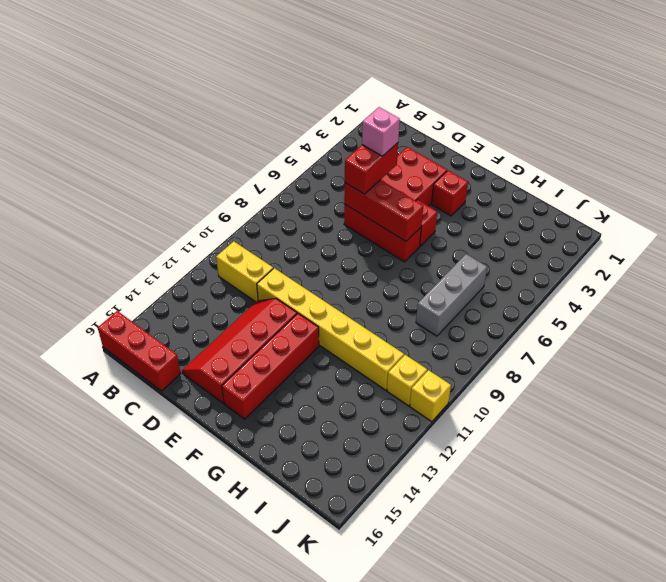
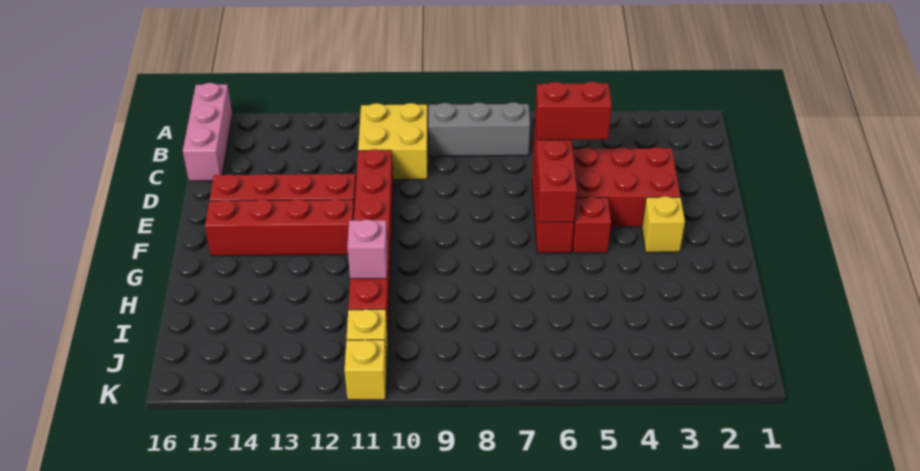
red 1x3 brick [98,311,181,391] -> pink 1x3 brick [183,83,232,181]
yellow 1x2 brick [216,241,273,302] -> yellow 2x2 brick [358,103,428,179]
pink 1x1 brick [362,107,400,156] -> pink 1x1 brick moved to [347,219,388,279]
yellow 1x6 brick [257,268,404,390] -> red 1x6 brick [348,149,393,337]
red 1x1 brick [432,170,468,216] -> yellow 1x1 brick [642,196,685,252]
grey 1x3 brick [416,254,487,336] -> grey 1x3 brick moved to [429,102,530,156]

